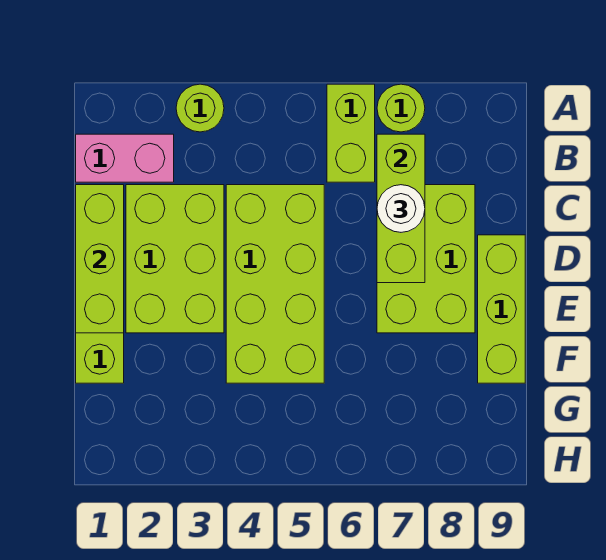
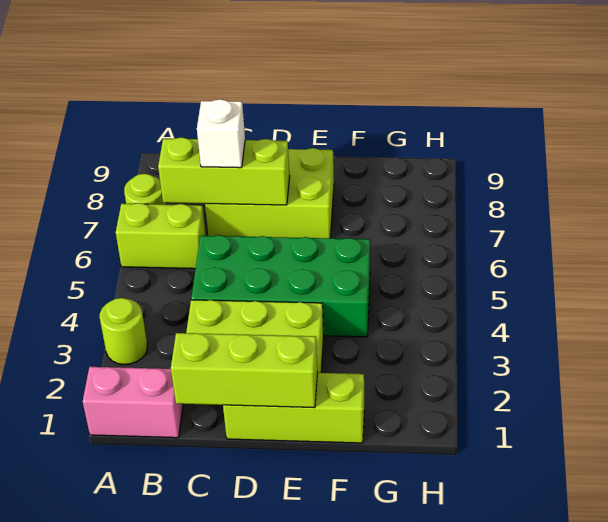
pink 1x2 brick [76,134,174,182] -> pink 1x2 brick turned to [83,367,183,438]
lime 2x4 brick [226,185,324,383] -> green 2x4 brick [191,235,370,337]
white 1x1 round brick [377,185,425,232] -> white 1x1 brick [197,99,245,168]
lime 1x3 brick [478,235,525,383] -> none

